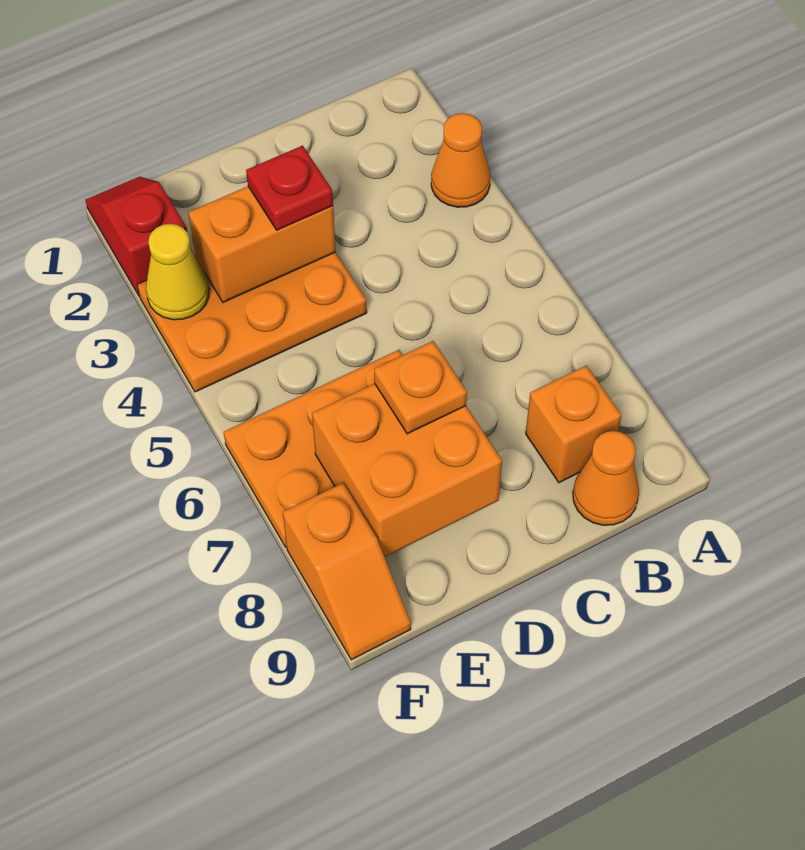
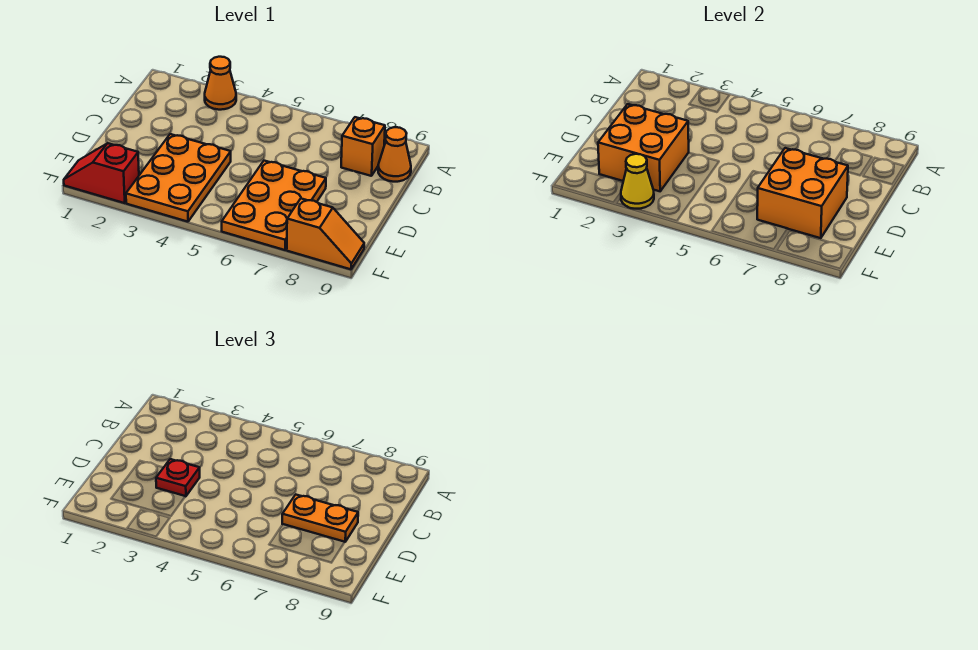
orange 1x2 brick [188,186,336,302] -> orange 2x2 brick [598,104,689,191]
orange 1x1 plate [374,341,467,434] -> orange 1x2 plate [282,495,358,542]

